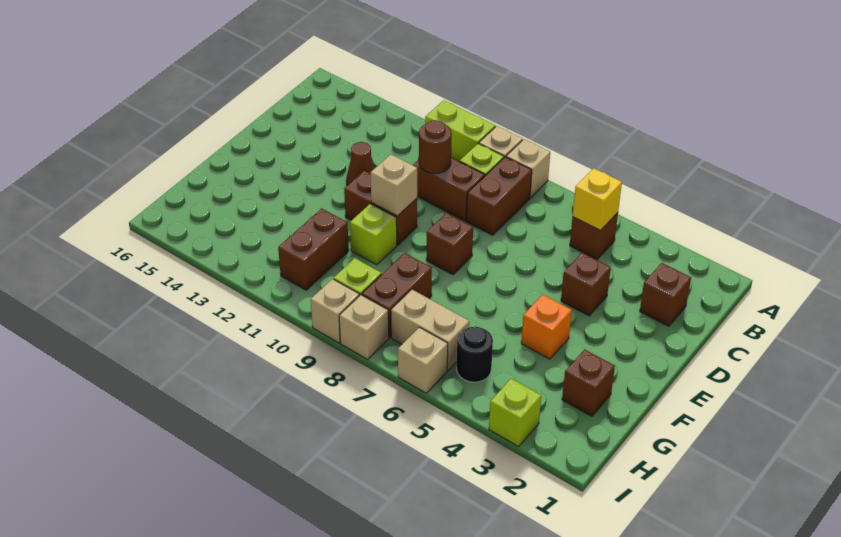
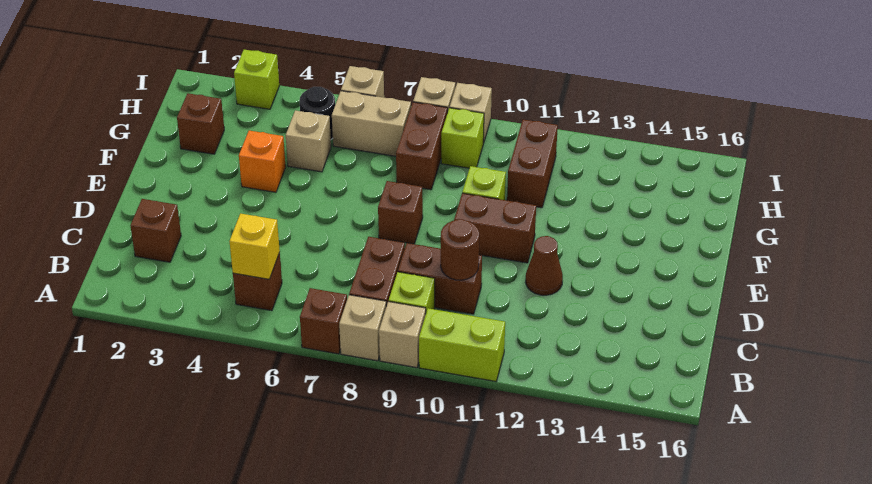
brown 1x1 brick [561,253,611,316] -> brown 1x1 brick moved to [300,288,347,354]
tan 1x1 brick [370,154,417,216] -> tan 1x1 brick moved to [286,110,331,172]

